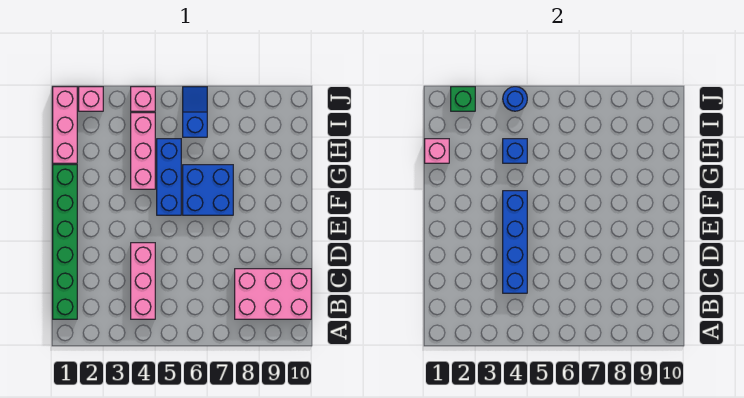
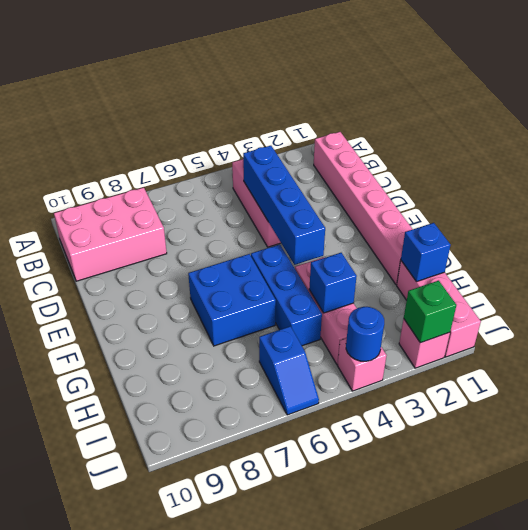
green 1x6 brick [53,165,77,319] -> pink 1x6 brick [314,132,413,285]
pink 1x1 brick [425,139,449,163] -> blue 1x1 brick [401,223,450,282]

